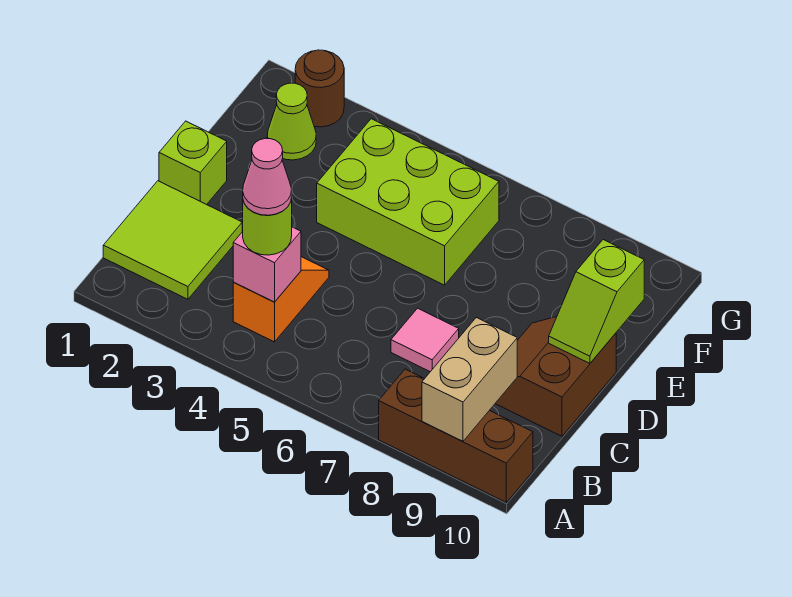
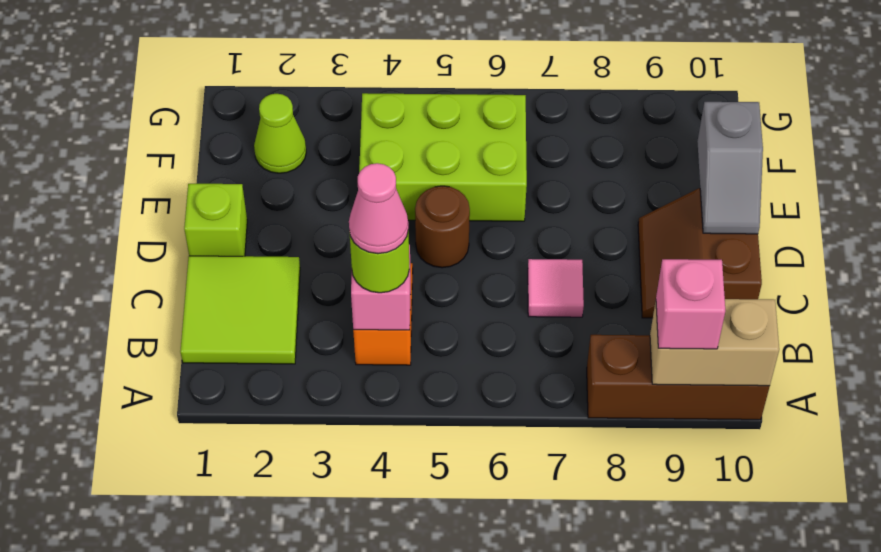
tan 1x2 brick [422,317,517,441] -> tan 1x2 brick turned to [650,299,779,386]
none -> pink 1x1 brick [656,259,725,349]
lime 1x2 slope [549,240,644,363] -> grey 1x2 slope [697,102,763,234]
brown 1x1 round brick [295,50,344,127] -> brown 1x1 round brick moved to [415,186,470,268]

